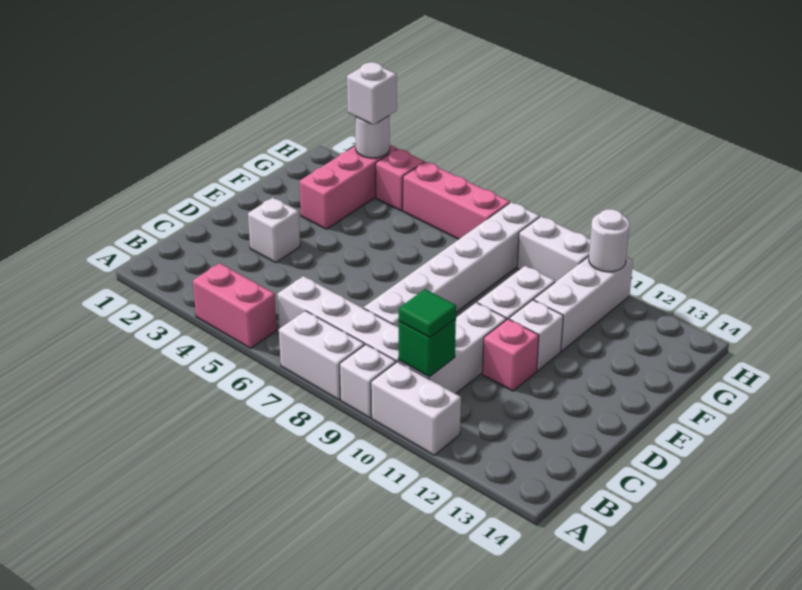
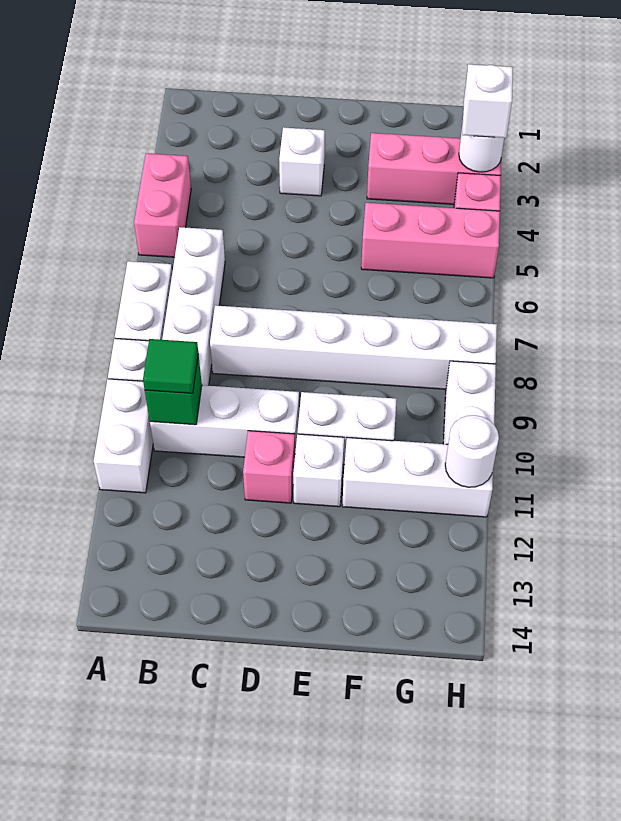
pink 1x3 brick [403,162,510,239] -> pink 1x3 brick turned to [361,203,500,278]

